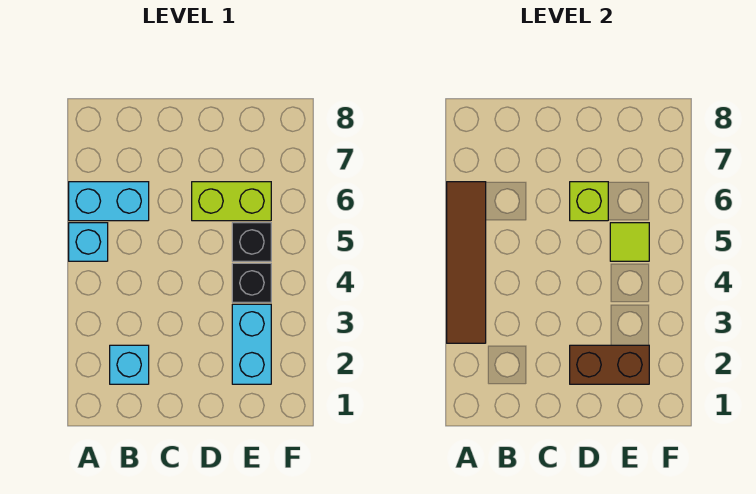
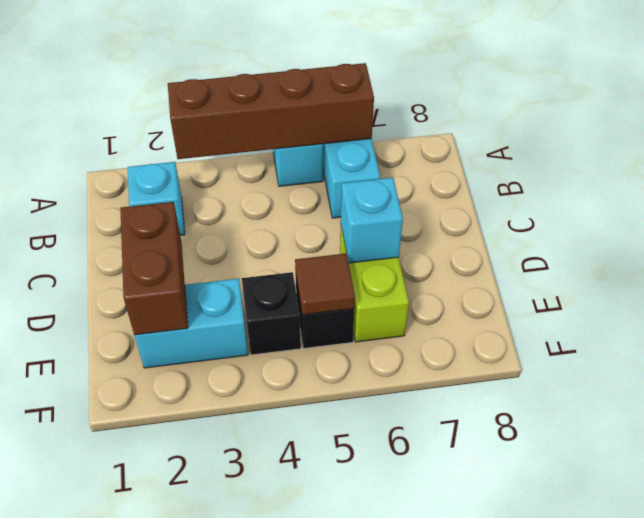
brown 1x4 tile [447,182,486,343] -> brown 1x4 brick [168,63,374,159]
lime 1x1 brick [570,182,608,221] -> cyan 1x1 brick [341,178,403,263]
lime 1x1 tile [610,223,649,261] -> brown 1x1 tile [295,253,355,315]

